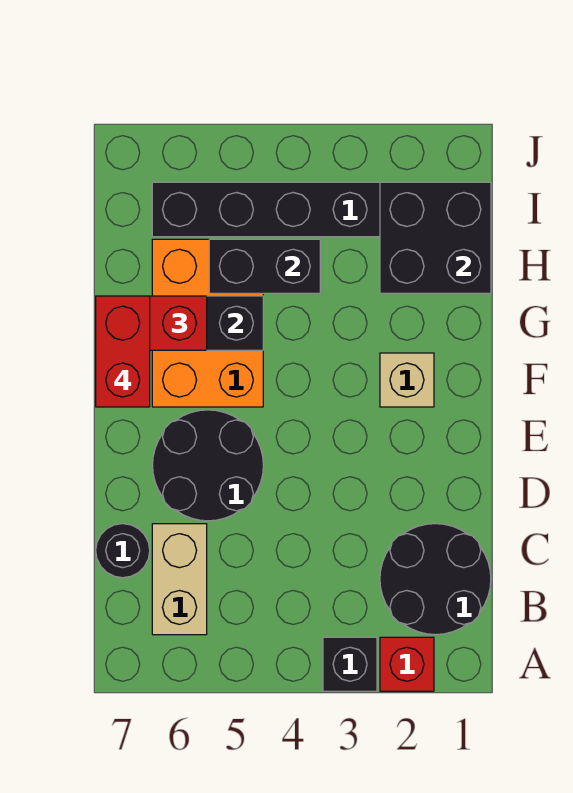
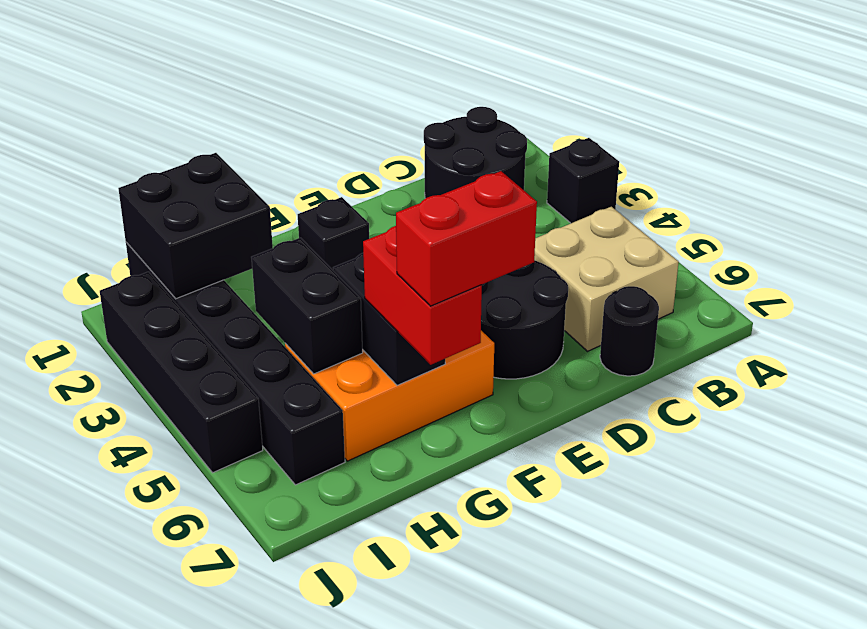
red 1x1 brick [380,637,434,691] -> none
tan 1x2 brick [152,524,207,635] -> tan 2x2 brick [534,207,679,351]
tan 1x1 brick [380,353,434,407] -> black 1x1 brick [298,197,369,270]
none -> black 1x4 brick [100,272,263,473]

